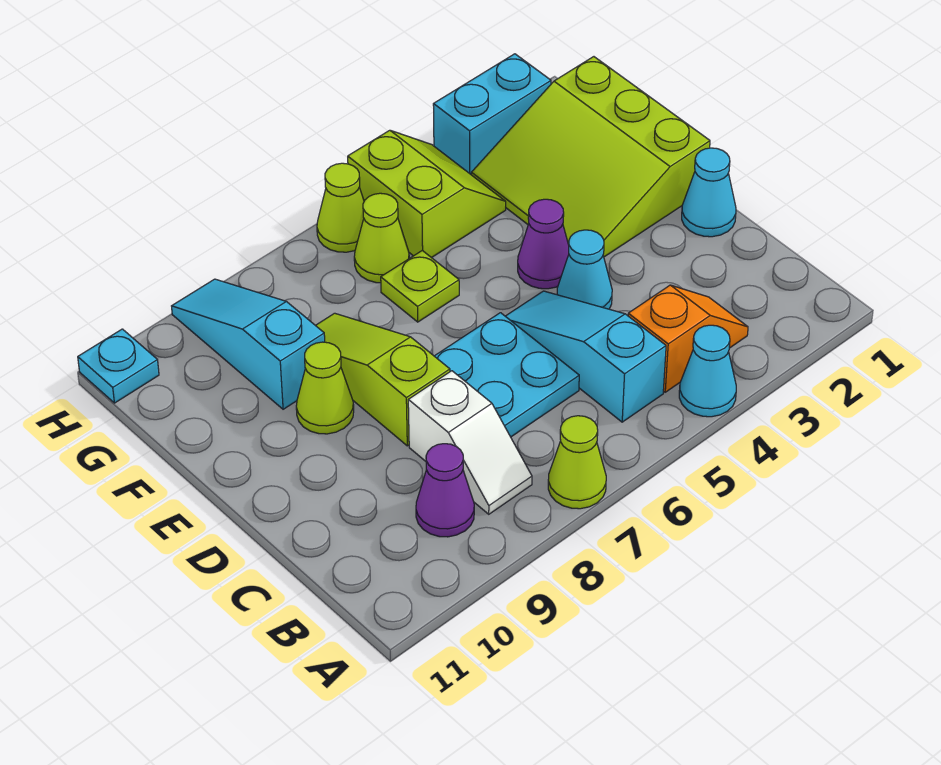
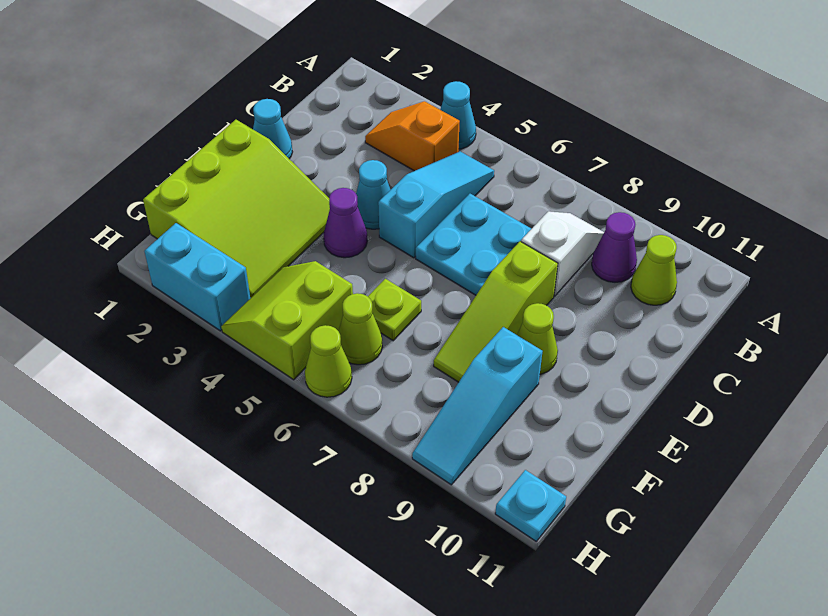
lime 1x1 cone [548,416,606,509] -> lime 1x1 cone moved to [631,235,677,305]
cyan 1x3 slope [505,291,666,422] -> cyan 1x3 slope turned to [378,151,494,258]

